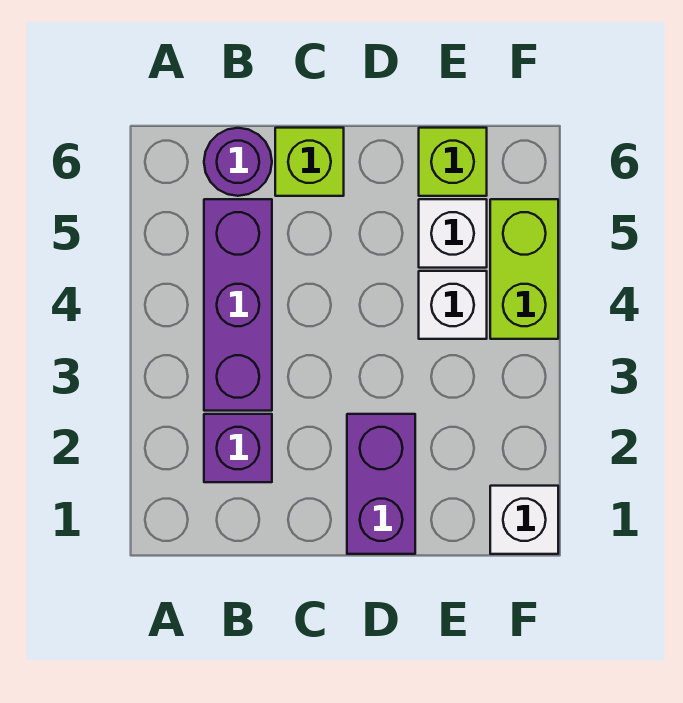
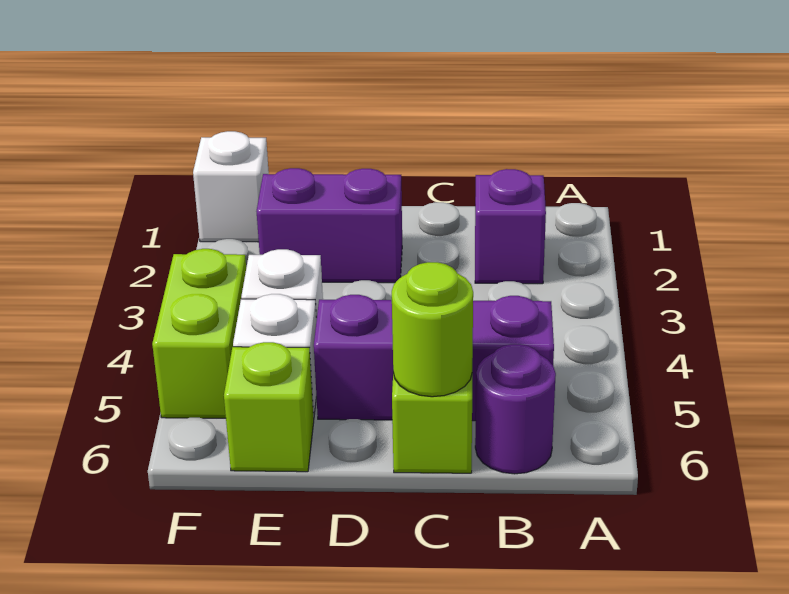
purple 1x3 brick [204,199,272,411] -> purple 1x3 brick turned to [314,295,554,421]
none -> lime 1x1 round brick [392,262,473,397]
purple 1x2 brick [347,414,415,554] -> purple 1x2 brick turned to [256,168,402,283]

